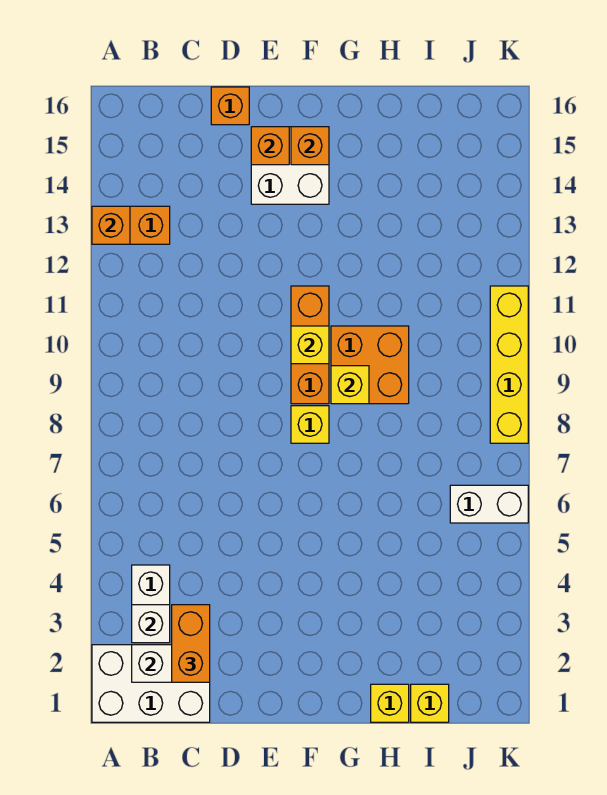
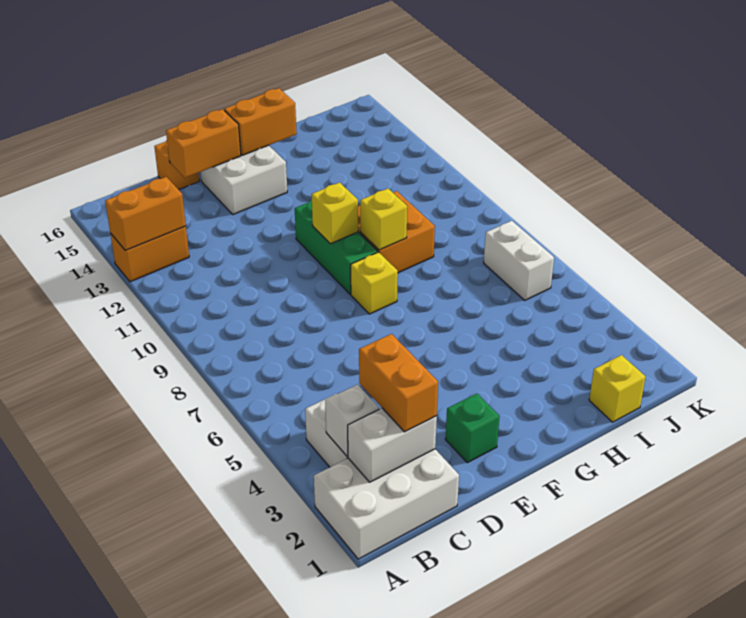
orange 1x1 brick [92,206,130,244] -> orange 1x2 brick [105,177,186,250]
none -> green 1x1 brick [445,394,500,463]
orange 1x1 brick [251,127,289,165] -> orange 1x2 brick [166,109,241,178]
orange 1x3 brick [291,286,329,404] -> green 1x3 brick [295,200,378,294]
orange 1x1 brick [291,127,329,165] -> orange 1x2 brick [224,88,297,155]
yellow 1x1 brick [371,684,409,722] -> none
white 1x2 brick [450,485,528,523] -> white 1x2 brick turned to [484,221,554,300]
yellow 1x4 brick [490,286,528,443] -> none

